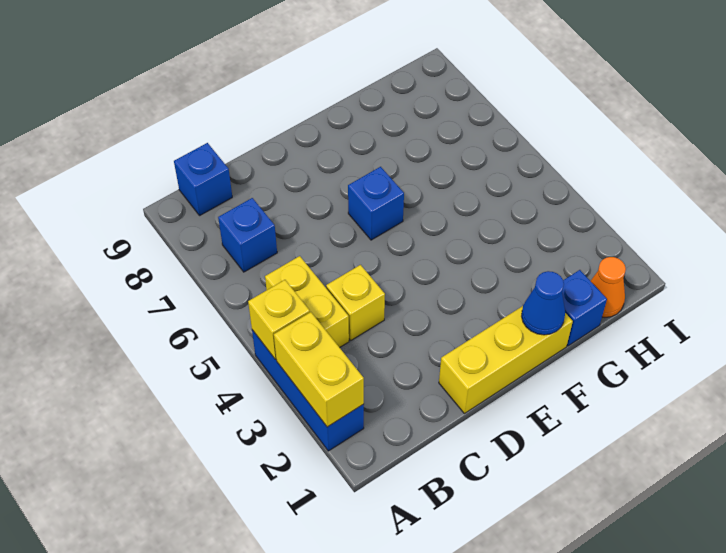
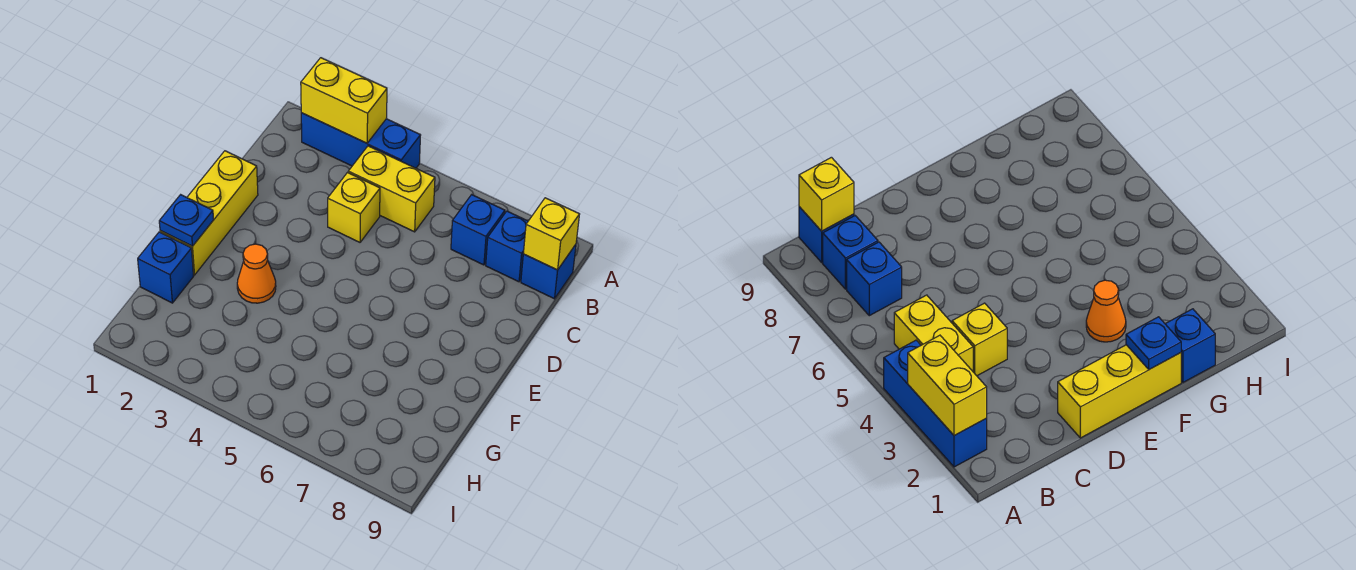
yellow 1x1 brick [248,280,310,359] -> yellow 1x1 brick moved to [523,198,580,270]
blue 1x1 brick [348,167,404,240] -> blue 1x1 brick moved to [486,211,528,282]
blue 1x1 cone [522,271,565,335] -> blue 1x1 plate [159,195,214,246]
orange 1x1 cone [591,257,626,317] -> orange 1x1 cone moved to [237,244,276,303]

